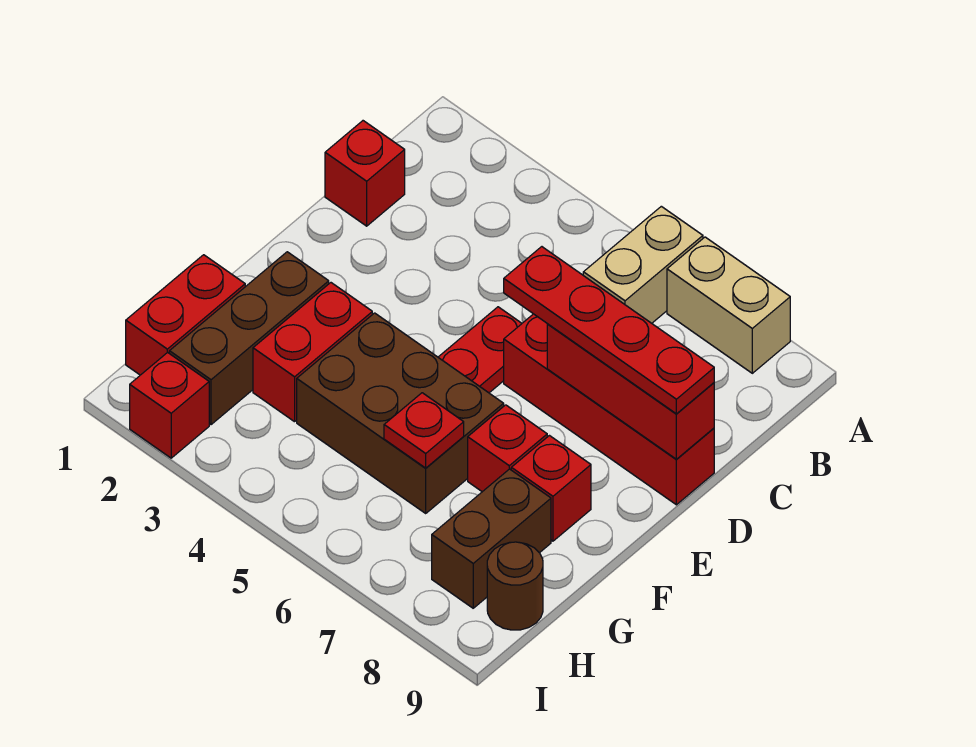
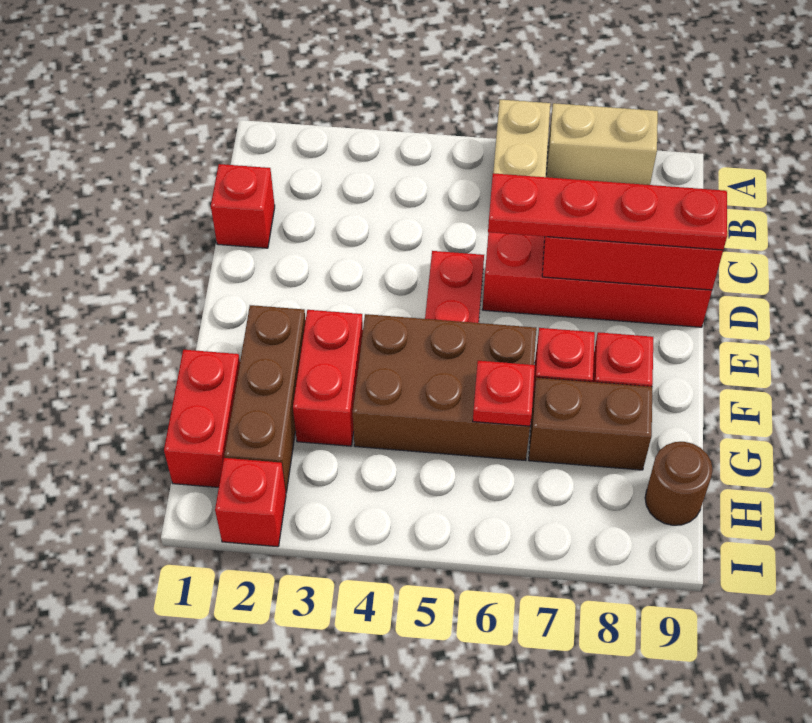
brown 1x2 brick [432,469,551,608] -> brown 1x2 brick turned to [529,378,652,470]

